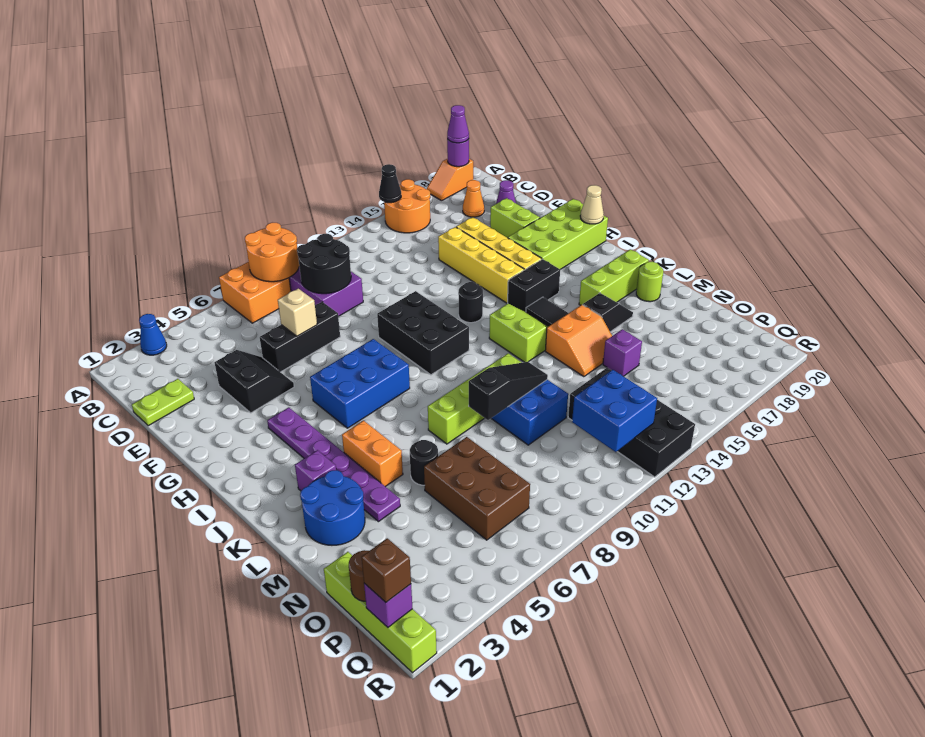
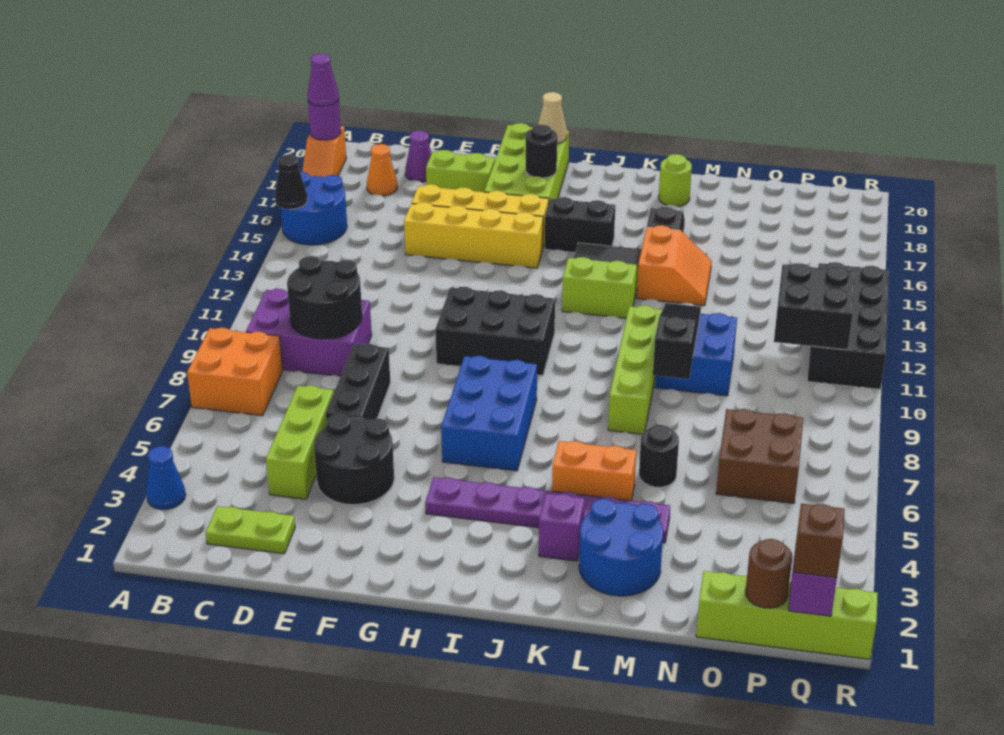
orange 2x2 round brick [245,223,299,282] -> none
orange 2x2 round brick [384,179,430,233] -> blue 2x2 round brick [280,172,347,245]
lime 1x2 plate [132,379,194,426] -> lime 1x2 plate turned to [206,506,295,554]
black 2x2 slope [215,350,294,413] -> black 2x2 round brick [314,414,394,505]
tan 1x1 brick [278,289,317,336] -> none
black 1x1 round brick [458,282,483,323] -> black 1x1 round brick moved to [526,125,557,178]
black 1x2 brick [508,259,560,312] -> black 1x2 brick turned to [545,197,615,252]
lime 1x3 brick [579,249,649,305] -> lime 1x3 brick moved to [266,386,334,499]
brown 2x3 brick [424,437,530,540] -> brown 2x2 brick [716,409,803,503]
purple 1x1 brick [603,329,642,376] -> none
black 2x4 brick [568,368,695,477] -> black 2x4 brick turned to [807,262,889,389]
blue 2x2 brick [572,370,657,452] -> black 2x2 brick [774,263,855,350]

